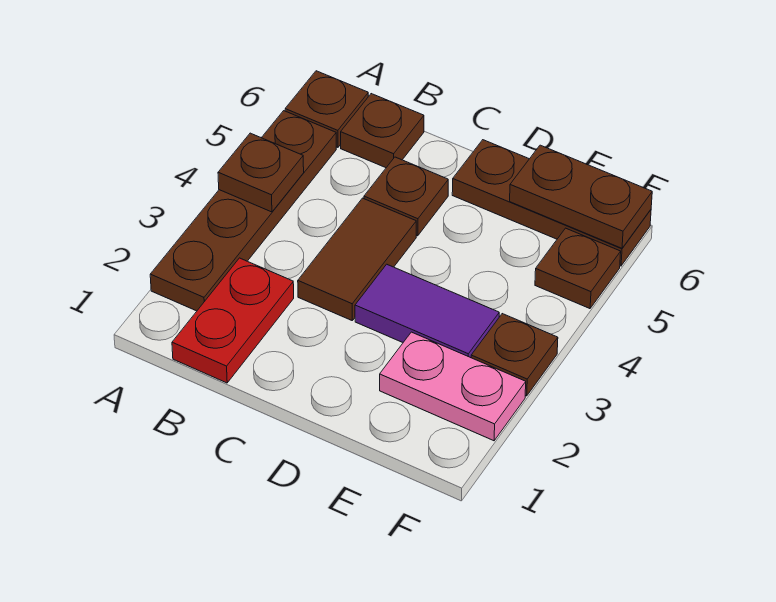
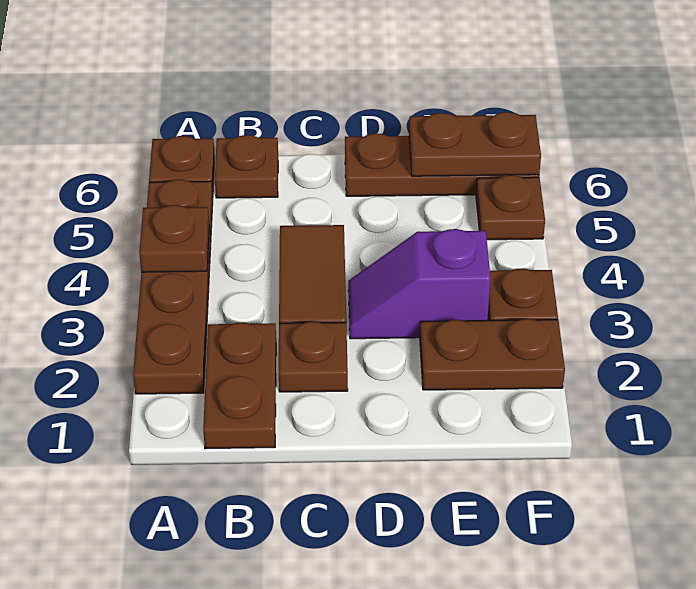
red 1x2 plate [172,258,294,383] -> brown 1x2 plate [203,323,276,449]
brown 1x1 plate [364,157,448,236] -> brown 1x1 plate moved to [279,322,348,392]
purple 1x2 tile [355,264,499,358] -> purple 1x2 slope [348,229,491,339]
pink 1x2 plate [380,332,526,441] -> brown 1x2 plate [420,319,565,390]

